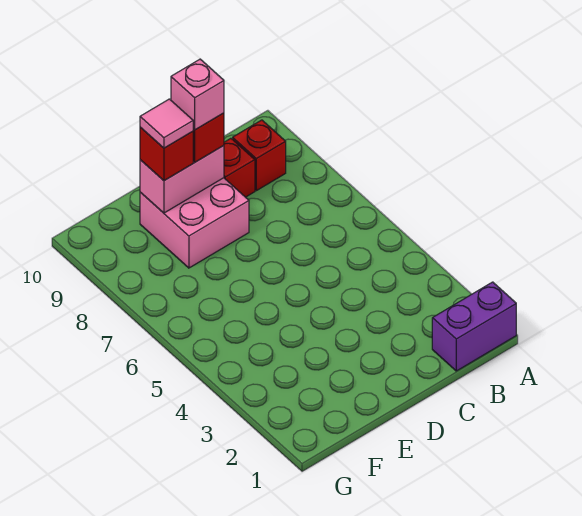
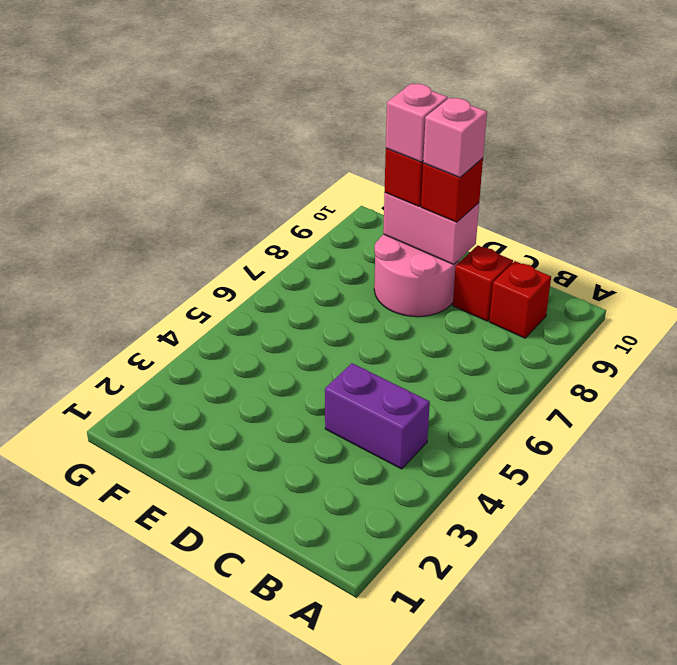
purple 1x2 brick [432,282,516,371] -> purple 1x2 brick moved to [325,363,430,469]
pink 2x2 brick [140,178,249,268] -> pink 2x2 round brick [374,234,459,317]
pink 1x1 tile [140,99,193,148] -> pink 1x1 brick [386,84,448,162]

